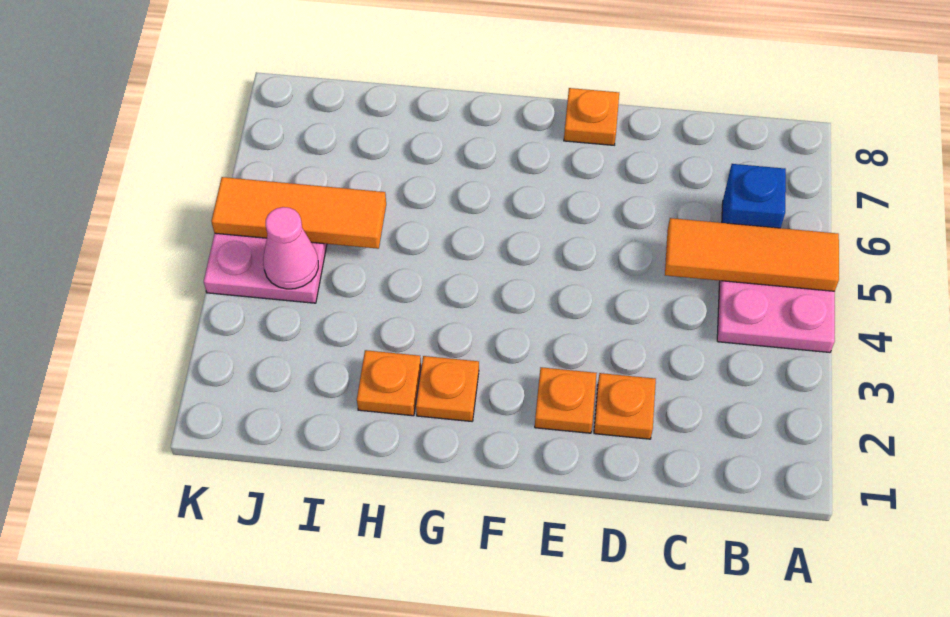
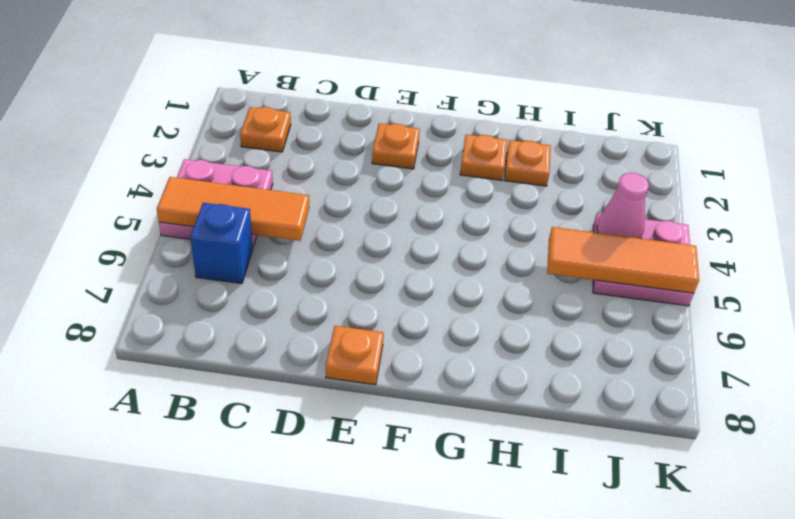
orange 1x1 plate [594,373,656,439] -> orange 1x1 plate moved to [240,107,291,152]

